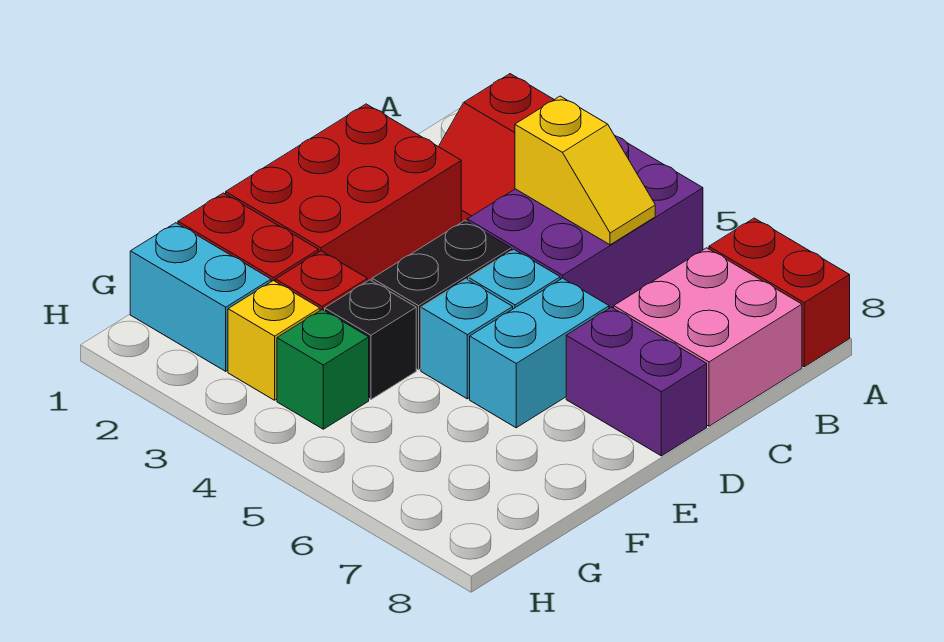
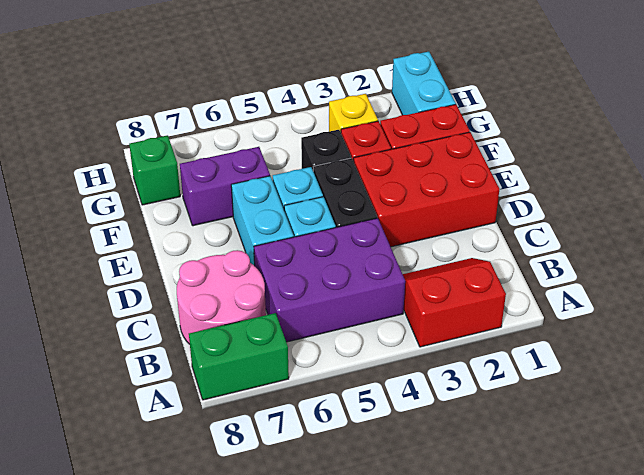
purple 2x3 brick [467,136,703,308] -> purple 2x3 brick turned to [254,218,405,342]
red 1x2 brick [709,218,850,367] -> green 1x2 brick [189,313,289,400]
yellow 1x2 slope [515,96,655,245] -> none
pink 2x2 brick [614,248,802,426] -> pink 2x2 round brick [177,250,266,344]
red 2x3 brick [226,104,461,281] -> red 2x3 brick turned to [354,132,499,247]
purple 1x2 brick [566,307,707,456] -> purple 1x2 brick moved to [180,147,270,226]
cyan 1x2 brick [130,223,271,371] -> cyan 1x2 brick turned to [392,52,456,115]
green 1x1 brick [277,310,369,429] -> green 1x1 brick moved to [129,135,180,205]

